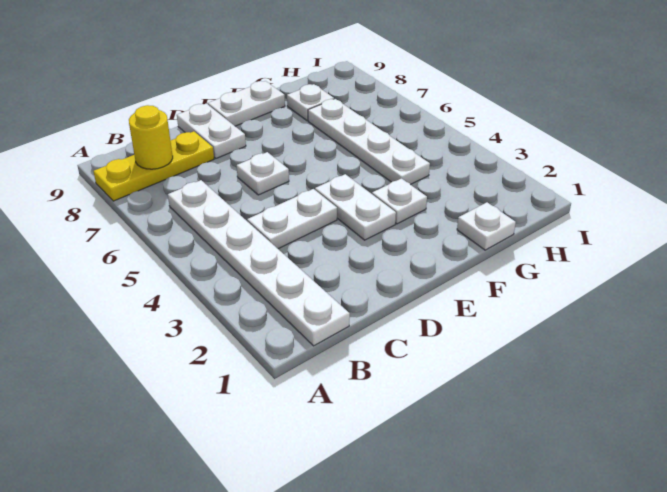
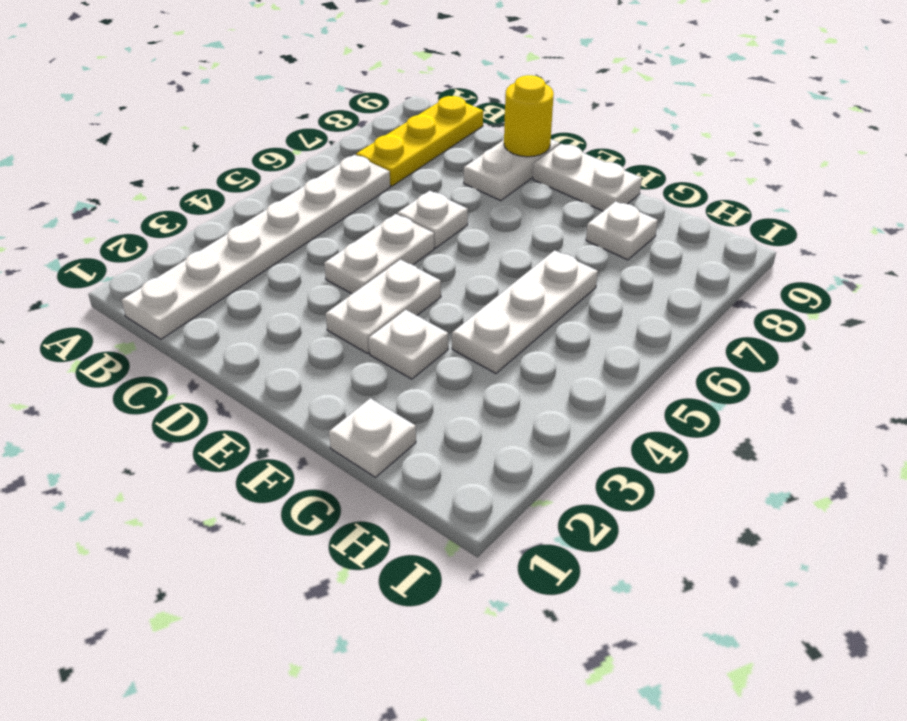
yellow 1x3 plate [93,131,214,201] -> yellow 1x3 plate turned to [356,96,483,186]
yellow 1x1 round brick [129,105,173,169] -> yellow 1x1 round brick moved to [504,75,554,157]
white 1x2 plate [247,189,337,249] -> white 1x2 plate turned to [324,214,434,294]
white 1x4 plate [308,99,430,185] -> white 1x3 plate [452,250,598,373]

